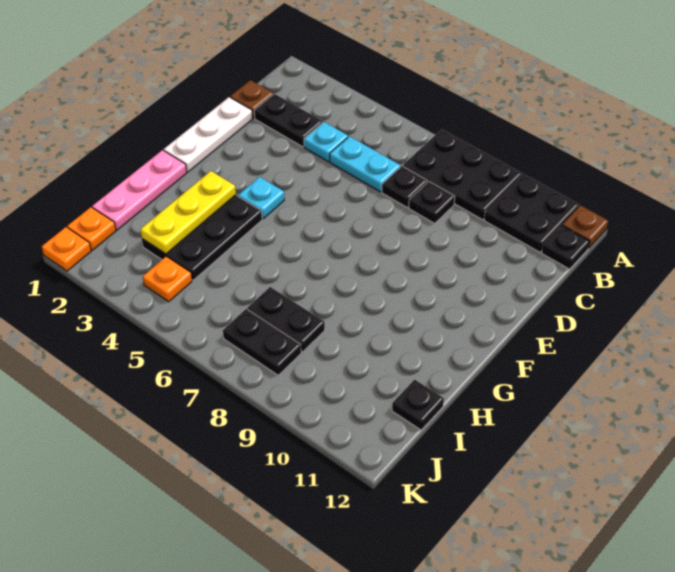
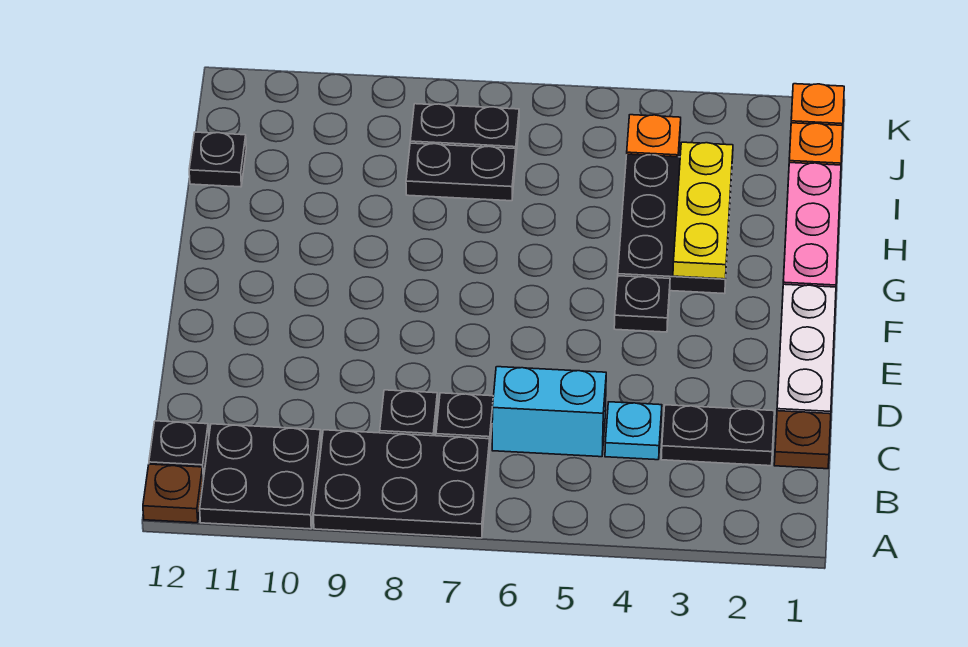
cyan 1x2 plate [330,136,400,192] -> cyan 1x2 brick [492,367,606,457]
cyan 1x1 plate [238,177,284,219] -> black 1x1 plate [614,276,670,332]

